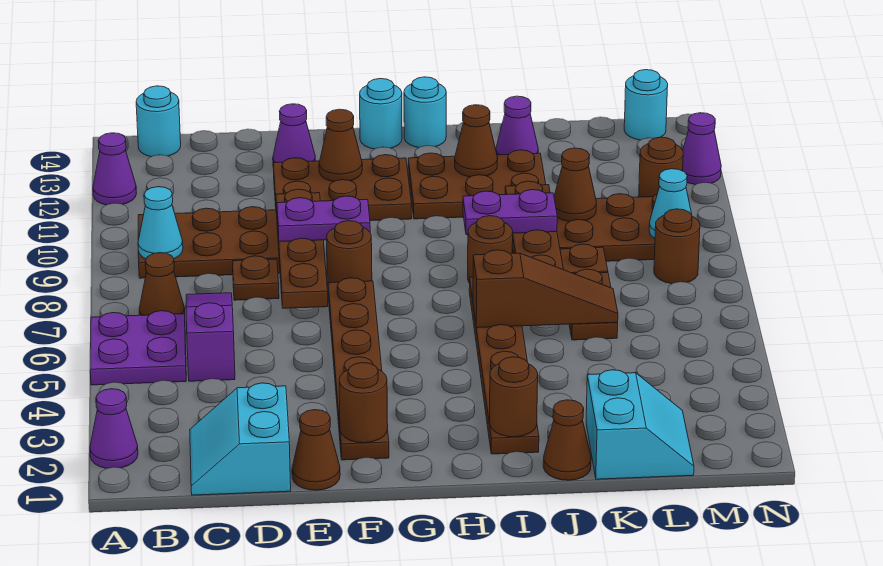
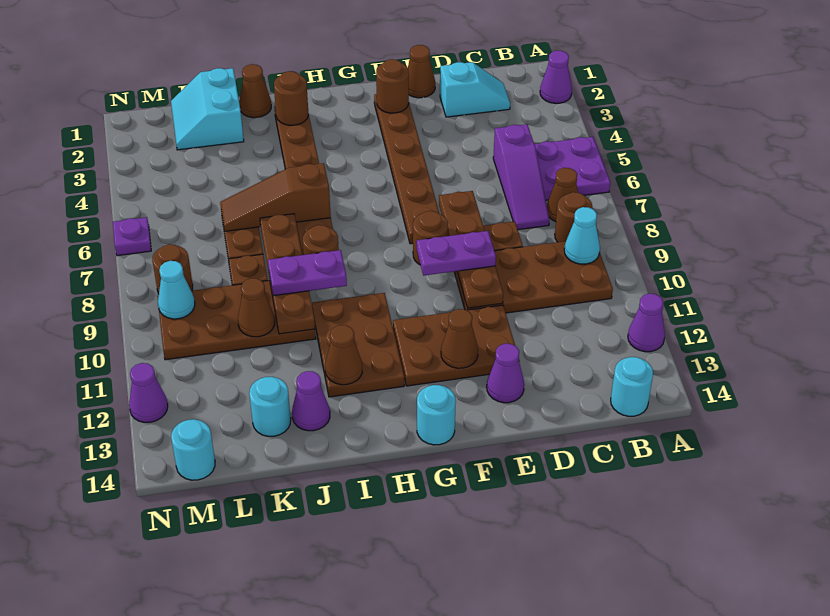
cyan 2x2 slope [190,383,291,495] -> cyan 1x2 slope [440,62,510,117]
brown 2x3 plate [408,150,546,219] -> brown 2x3 plate turned to [312,293,404,397]
cyan 1x1 round brick [404,77,446,147] -> cyan 1x1 round brick moved to [249,377,291,436]
brown 1x1 round brick [639,137,683,197] -> brown 1x1 round brick moved to [555,192,592,242]
none -> purple 1x1 plate [113,217,151,256]

